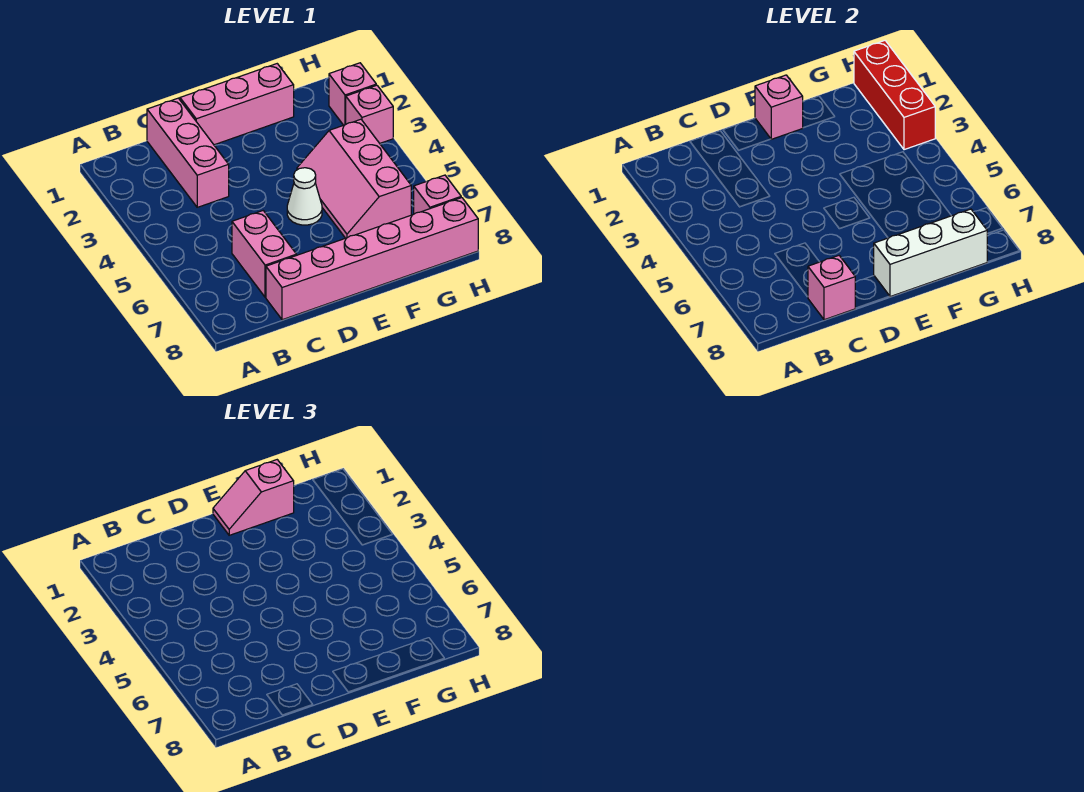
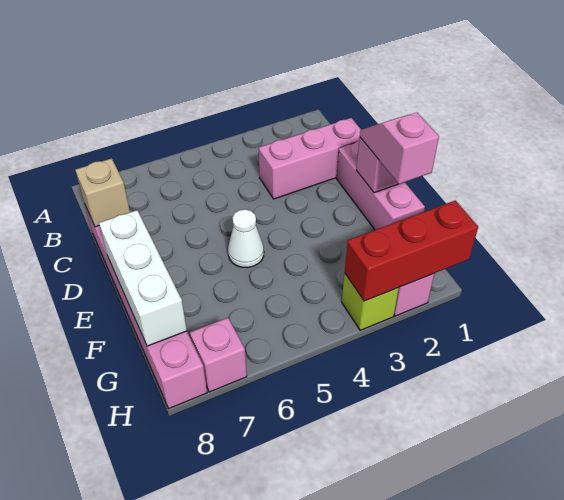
pink 1x2 brick [232,211,296,297] -> none
pink 1x1 brick [808,256,855,320] -> tan 1x1 brick [75,158,130,227]
pink 2x3 slope [297,119,411,238] -> none
pink 1x1 brick [346,85,393,143] -> lime 1x1 brick [342,273,399,330]

